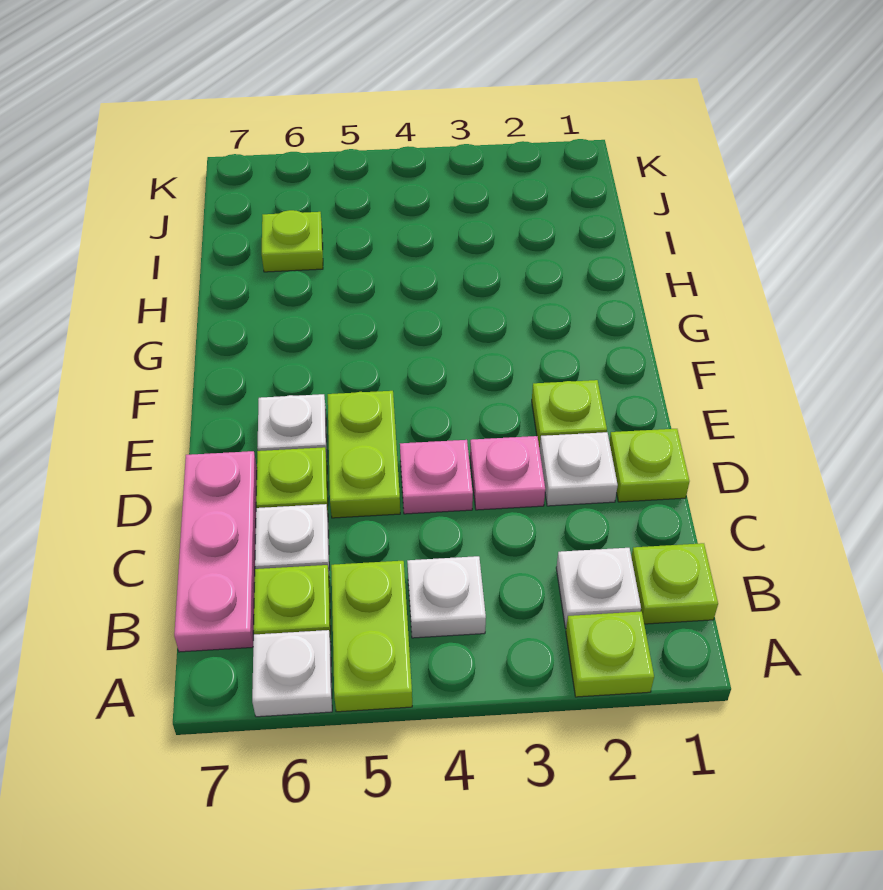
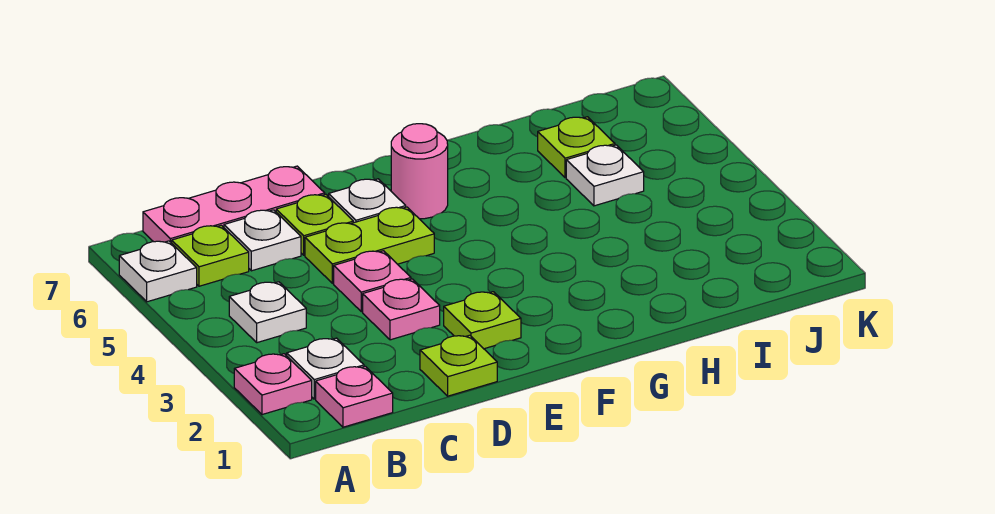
lime 1x1 plate [566,612,654,697] -> pink 1x1 plate [234,354,312,415]
lime 1x2 plate [331,561,412,712] -> none
lime 1x1 plate [631,543,718,624] -> pink 1x1 plate [316,366,393,427]
white 1x1 plate [540,432,618,506] -> white 1x1 plate moved to [566,145,644,206]
none -> pink 1x1 round brick [391,124,448,219]

